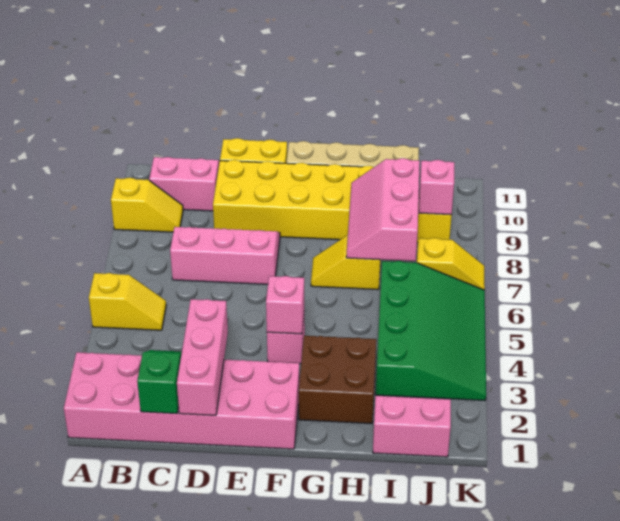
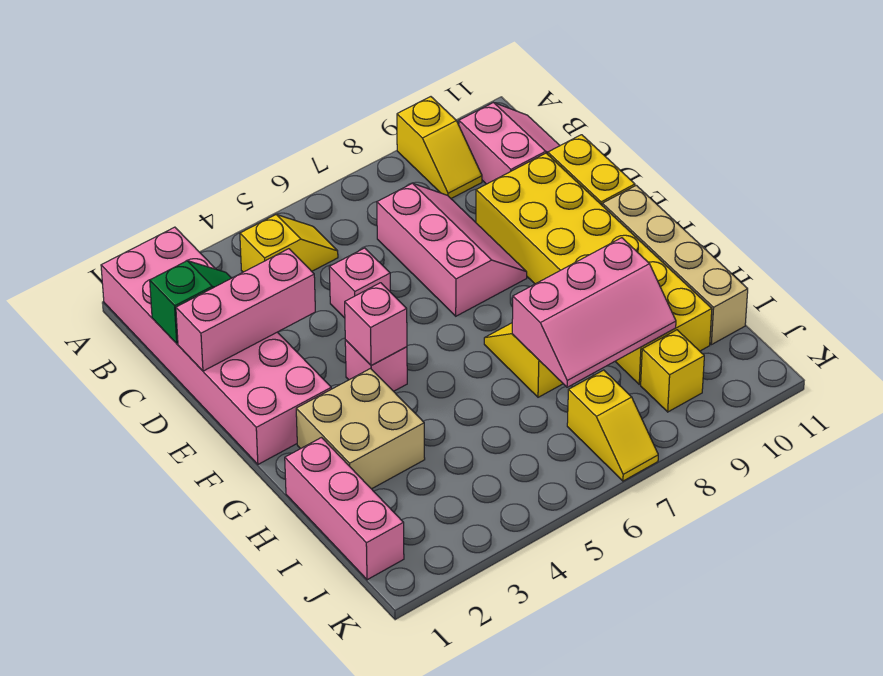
yellow 1x2 slope [89,273,166,330] -> yellow 1x2 slope turned to [240,215,338,272]
brown 2x2 brick [299,336,376,424] -> tan 2x2 brick [296,369,425,489]
pink 2x3 slope [346,158,420,261] -> pink 2x3 slope turned to [512,238,676,387]
pink 1x2 brick [373,396,451,457] -> pink 1x3 brick [285,438,404,580]
green 3x4 slope [376,261,486,400] -> none
pink 1x1 brick [419,160,454,215] -> pink 1x1 brick moved to [329,248,390,318]

